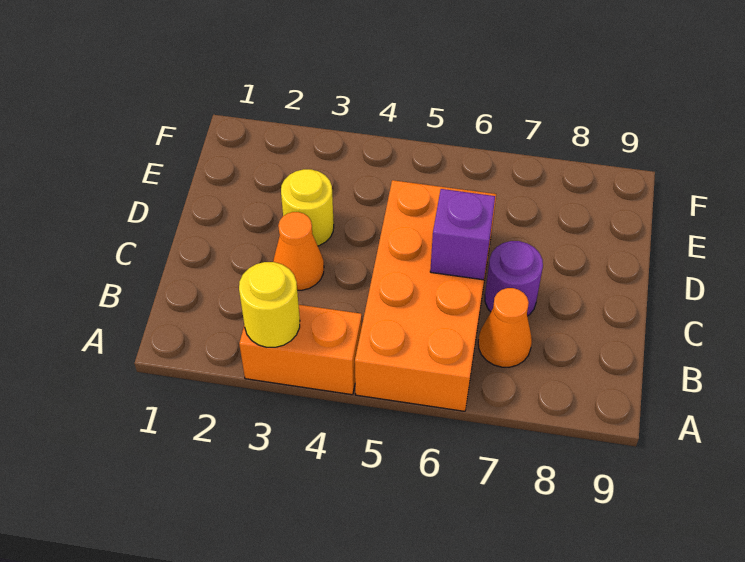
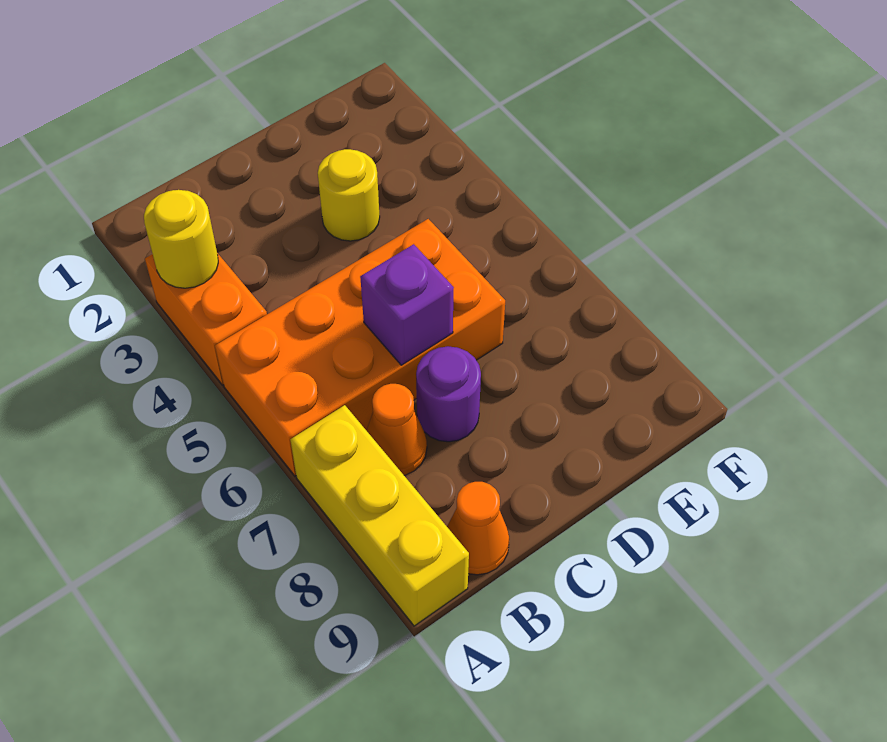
none -> yellow 1x3 brick [290,405,469,626]
orange 1x1 cone [273,212,324,290] -> orange 1x1 cone moved to [447,482,509,575]

